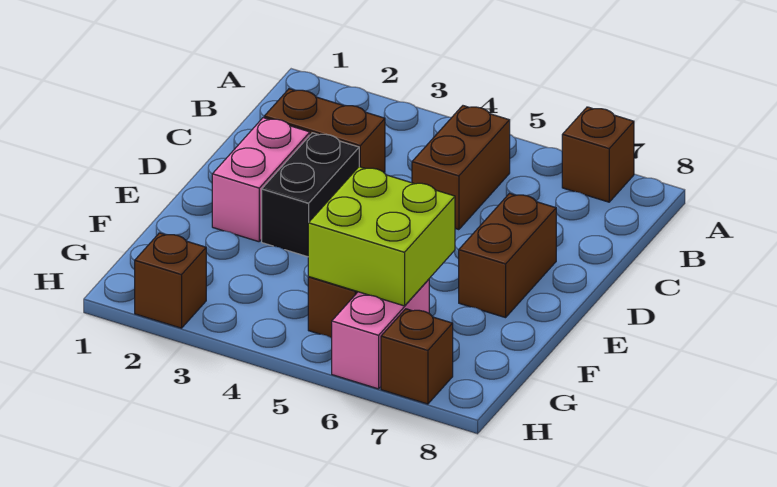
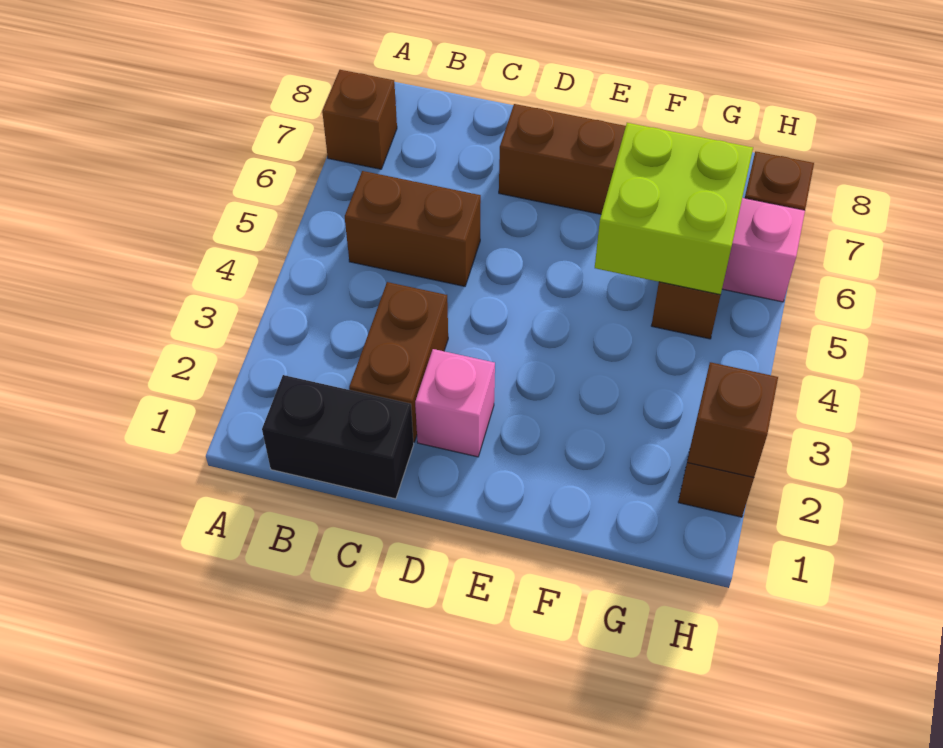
pink 1x2 brick [212,118,310,242] -> pink 1x1 brick [415,349,495,457]
black 1x2 brick [262,133,359,257] -> black 1x2 brick moved to [262,375,414,499]
none -> brown 1x1 brick [687,362,778,477]

